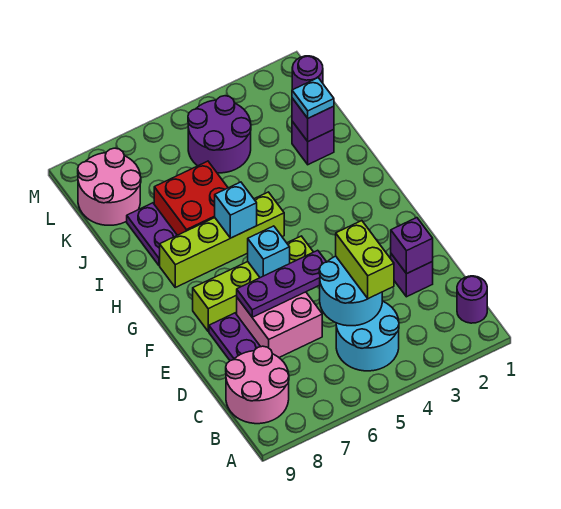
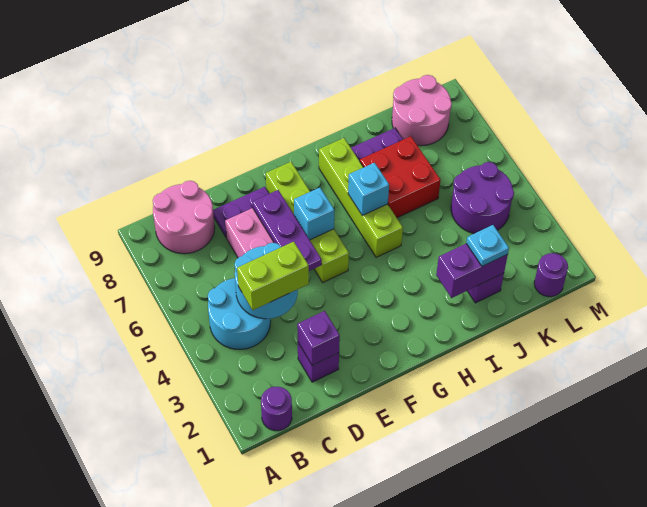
purple 1x1 brick [292,98,334,141] -> purple 1x2 brick [436,244,508,298]

